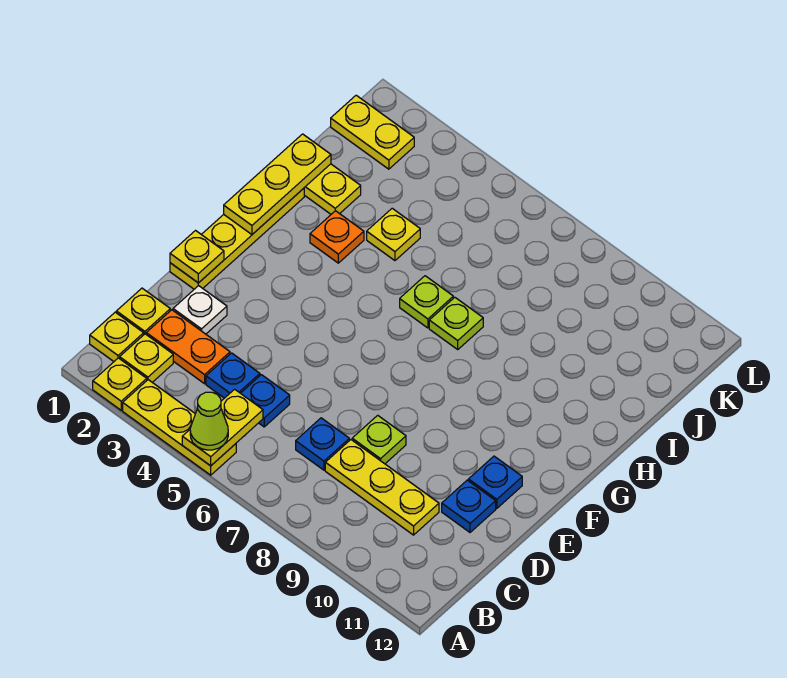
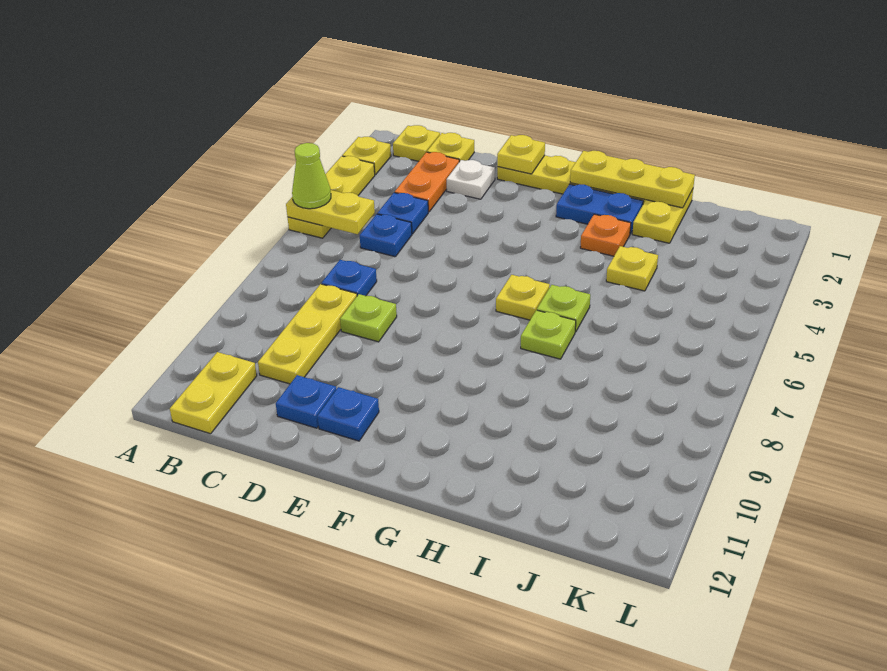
yellow 1x1 plate [120,334,173,382] -> yellow 1x1 plate moved to [496,275,550,320]
none -> blue 1x2 plate [556,184,643,234]
yellow 1x2 plate [331,95,414,169] -> yellow 1x2 plate moved to [170,352,257,434]

